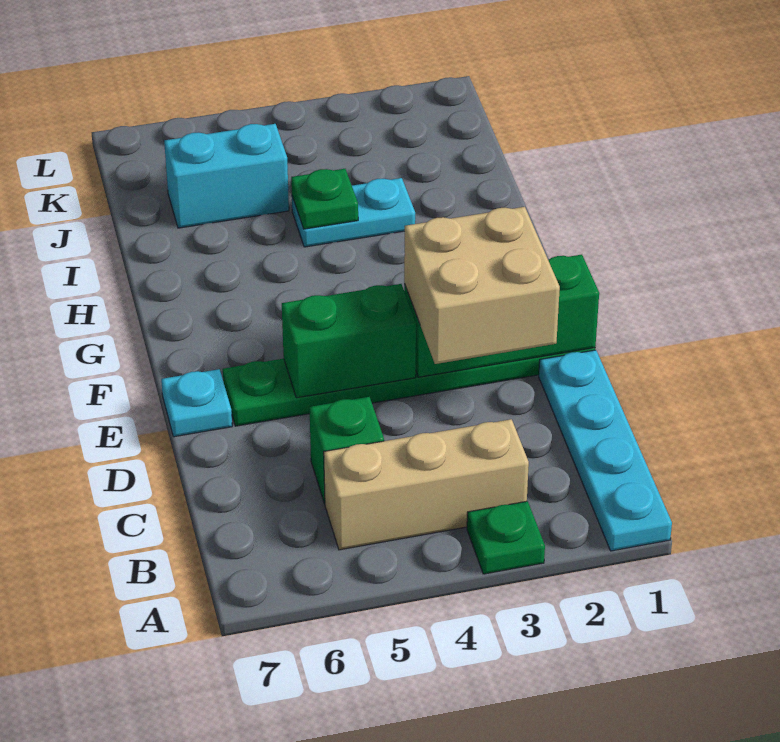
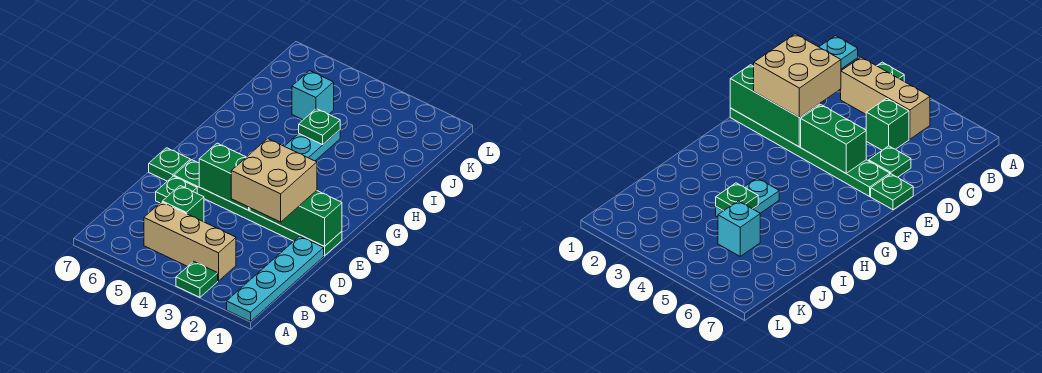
none -> green 1x1 plate [156,176,197,203]
cyan 1x1 plate [161,369,232,437] -> green 1x1 plate [149,148,190,181]
cyan 1x2 plate [292,178,415,247] -> cyan 1x2 plate turned to [285,130,340,161]
cyan 1x2 brick [164,124,289,228] -> cyan 1x1 brick [292,71,334,120]

